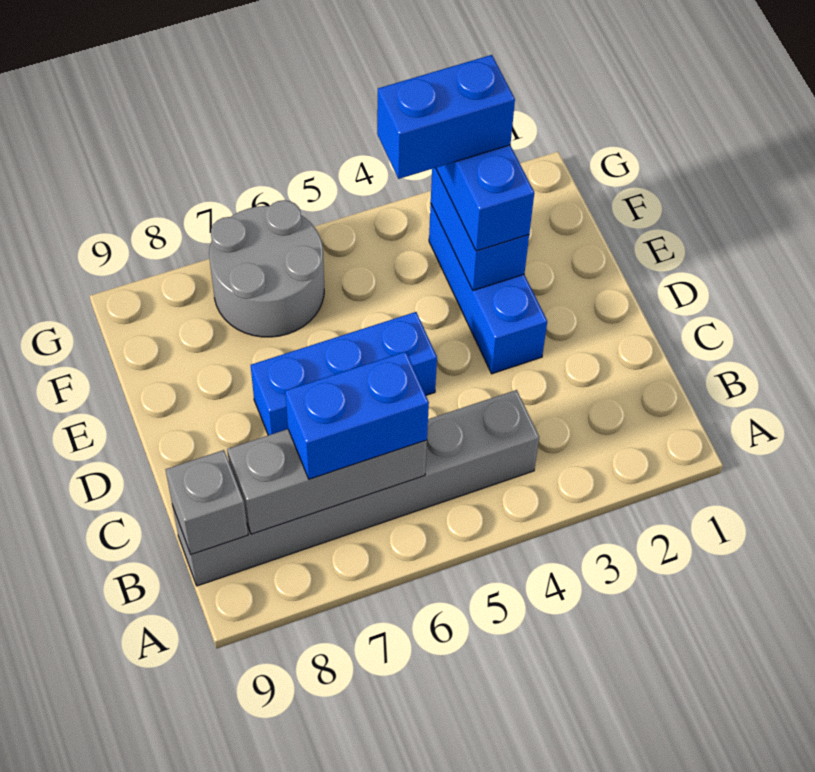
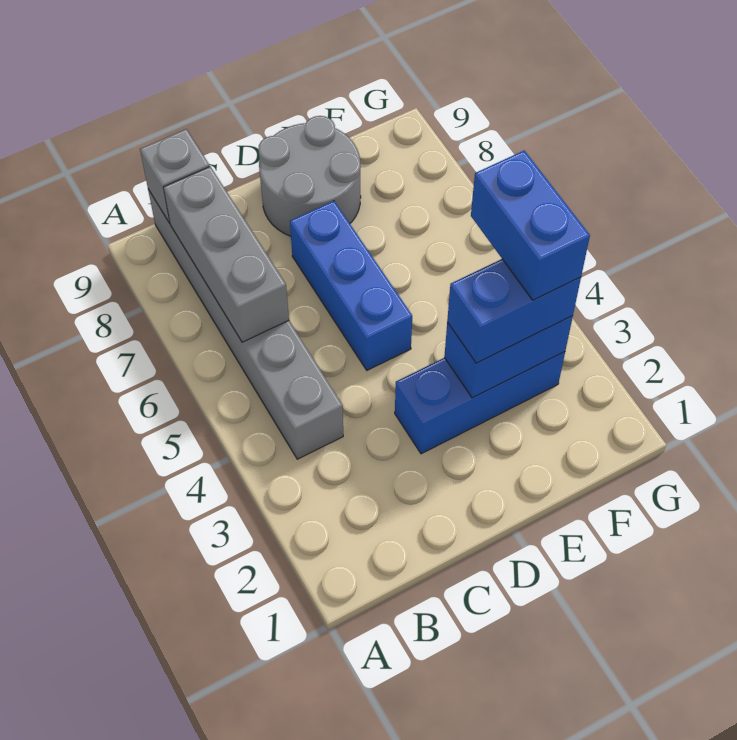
blue 1x2 brick [285,352,429,479] -> none
grey 2x2 round brick [209,200,324,337] -> grey 2x2 round brick moved to [258,116,361,236]

